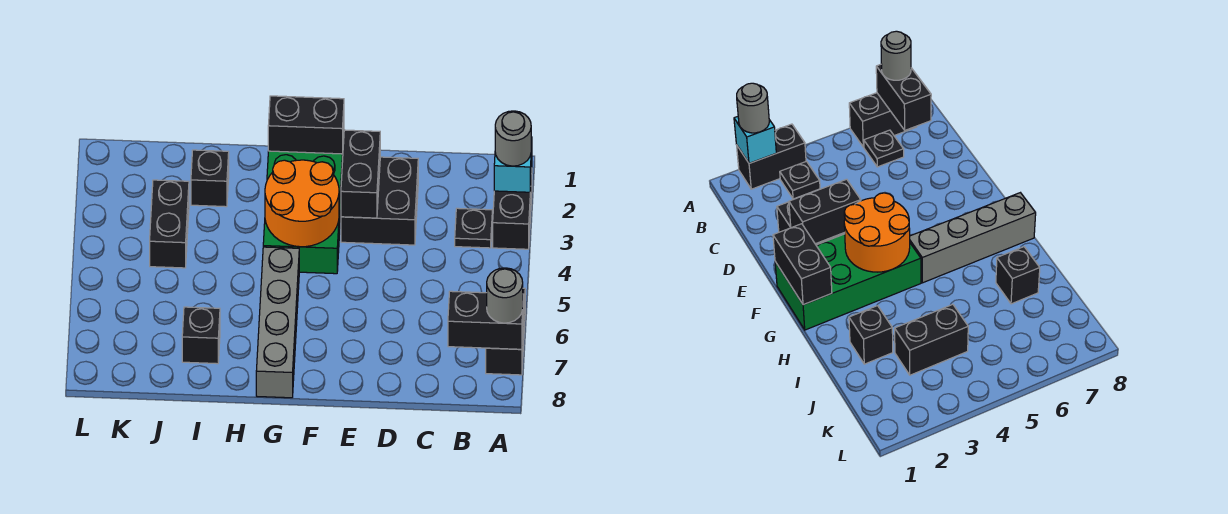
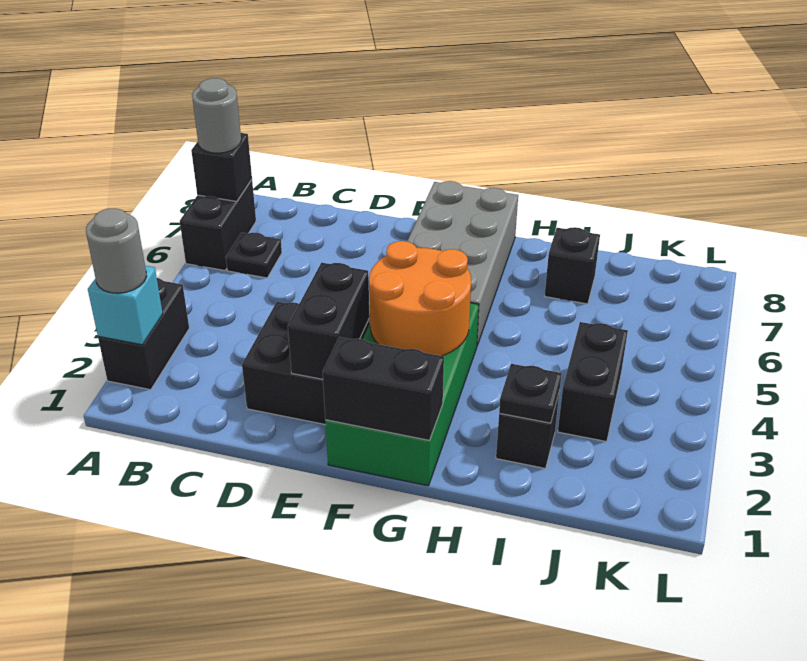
black 1x2 brick [448,291,524,349] -> black 1x1 brick [191,133,252,202]
black 1x1 plate [455,208,492,248] -> black 1x1 plate moved to [499,364,562,423]
grey 1x4 brick [256,247,299,398] -> grey 2x4 brick [407,181,518,345]

